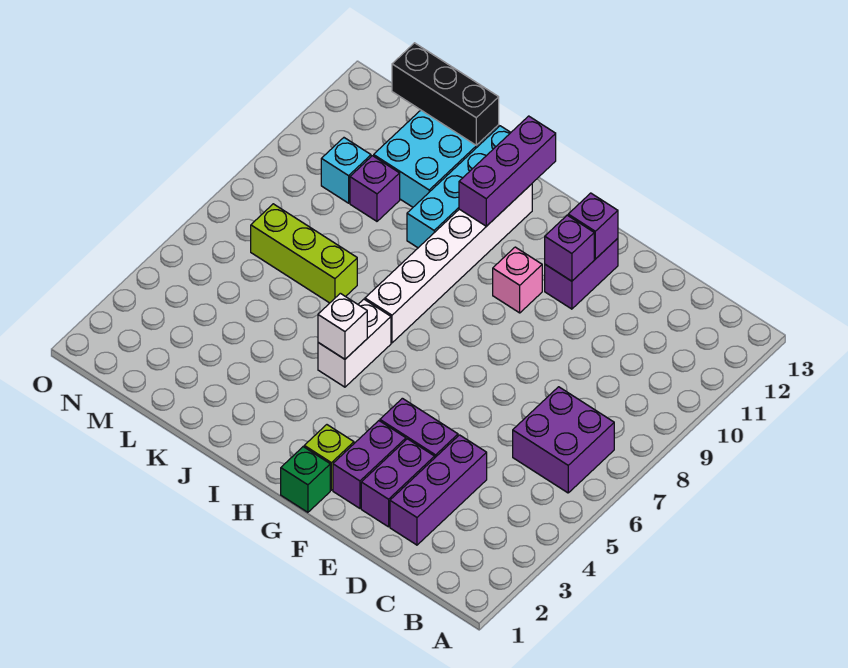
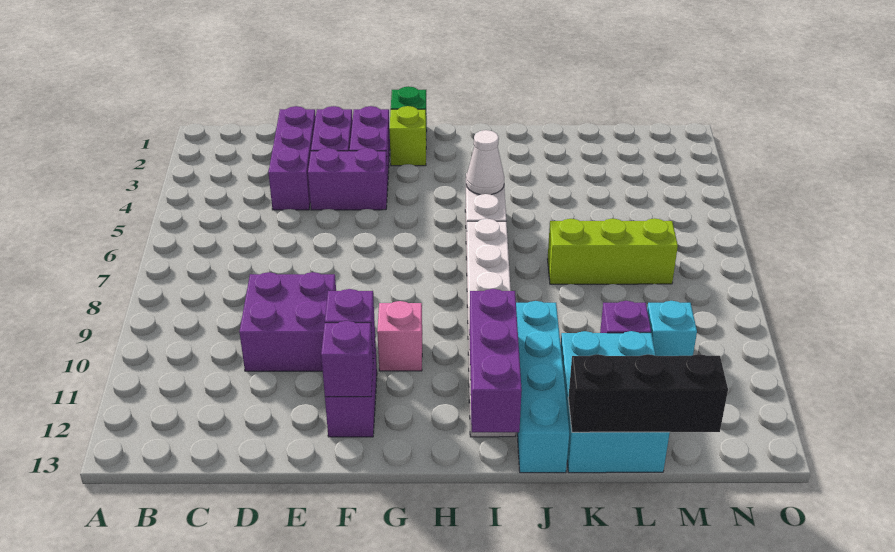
purple 2x2 brick [513,387,614,493] -> purple 2x2 brick moved to [239,272,336,371]
white 1x1 brick [318,293,367,359] -> white 1x1 cone [466,130,504,195]

